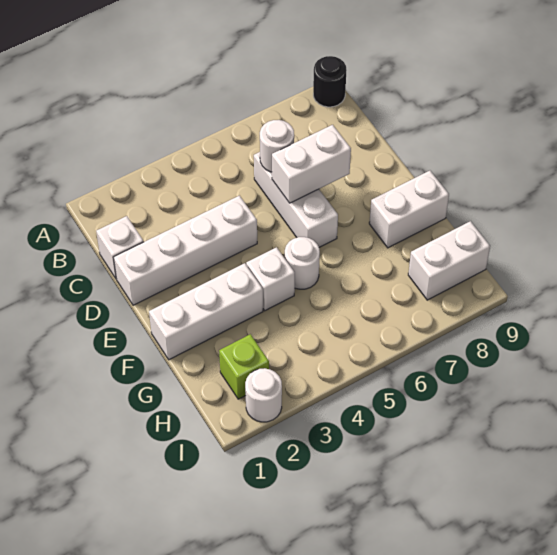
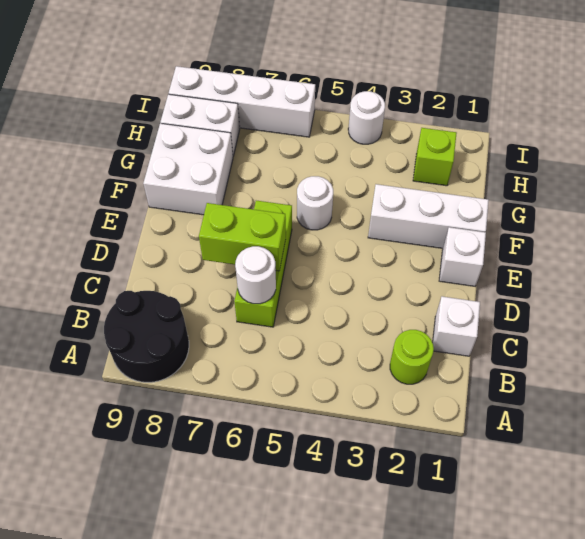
black 1x1 round brick [313,56,346,107] -> black 2x2 round brick [104,291,189,382]
none -> lime 1x1 round brick [390,330,434,384]
white 1x3 brick [254,152,338,247] -> lime 1x3 brick [234,201,292,327]
white 1x4 brick [114,196,257,305] -> white 1x4 brick moved to [169,66,315,137]
white 1x2 brick [272,125,351,203] -> lime 1x2 brick [199,203,286,271]
white 1x1 brick [246,247,295,311] -> white 1x1 brick moved to [439,227,486,286]
white 1x2 brick [369,171,449,248] -> white 2x2 brick [143,123,233,215]
white 1x1 round brick [245,368,282,422] -> white 1x1 round brick moved to [348,91,385,144]

